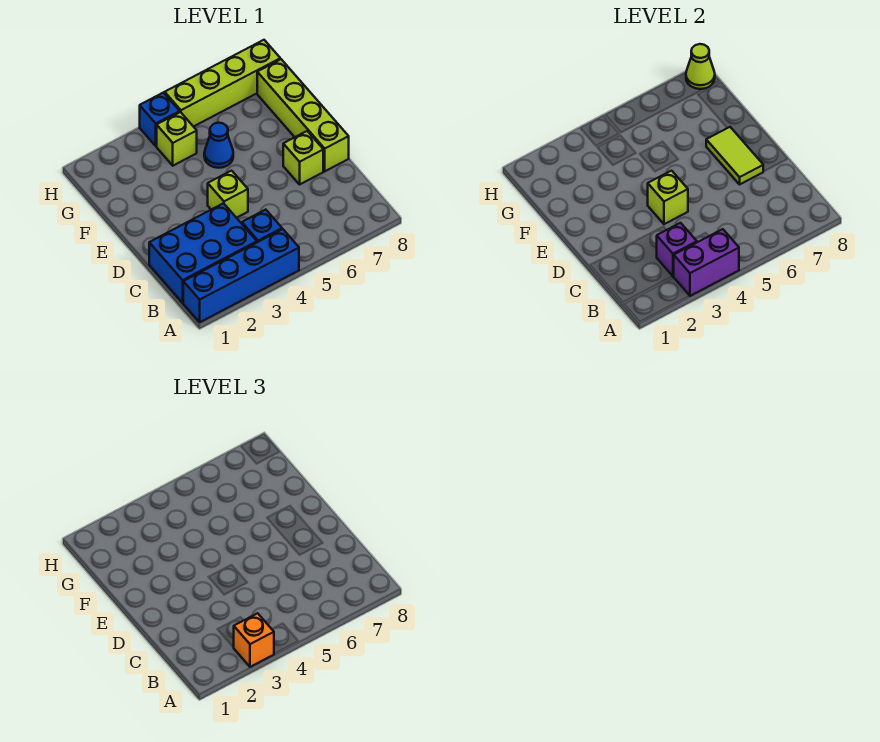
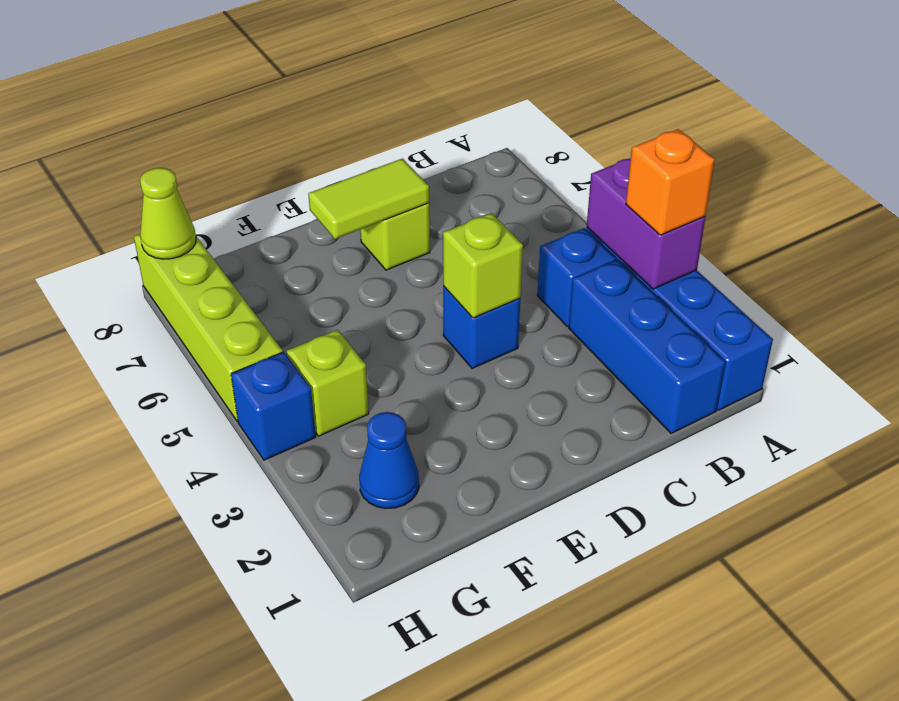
blue 2x3 brick [149,203,257,303] -> blue 1x3 brick [569,260,725,433]
purple 1x1 brick [657,223,697,276] -> none
lime 1x1 brick [208,171,248,218] -> blue 1x1 brick [443,286,520,368]
lime 1x4 brick [257,59,349,171] -> none
blue 1x1 cone [204,123,233,168] -> blue 1x1 cone moved to [359,412,419,508]

